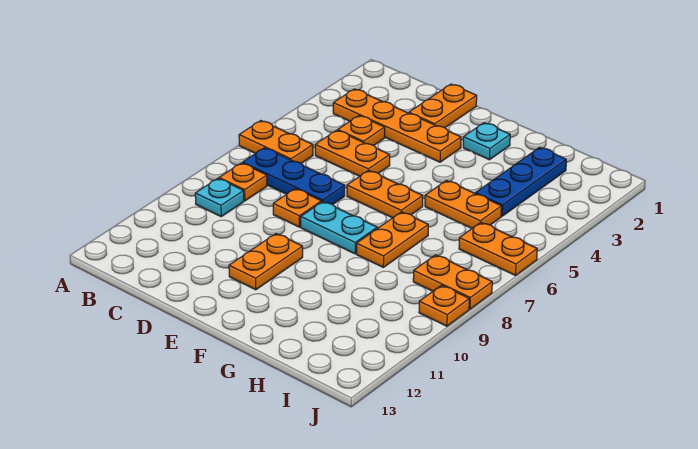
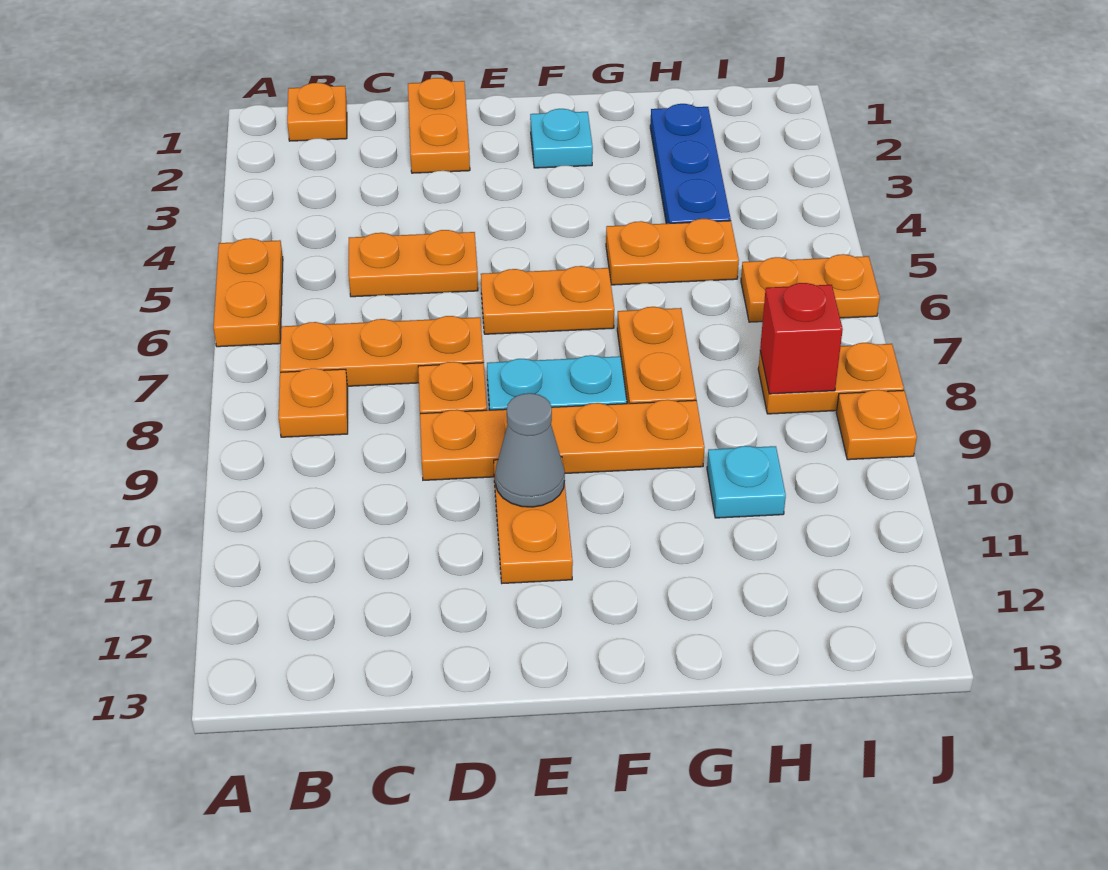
orange 1x2 plate [239,121,313,164] -> orange 1x2 plate turned to [214,238,283,347]
orange 1x4 plate [333,89,461,162] -> orange 1x4 plate moved to [420,400,705,480]
blue 1x3 plate [243,148,345,205] -> orange 1x3 plate [280,316,484,386]
cyan 1x1 plate [195,178,244,217] -> cyan 1x1 plate moved to [707,446,786,518]
orange 1x1 plate [338,116,385,145] -> orange 1x1 plate moved to [287,83,347,141]
none -> grey 1x1 cone [495,393,565,507]
none -> red 1x1 brick [760,283,843,394]

